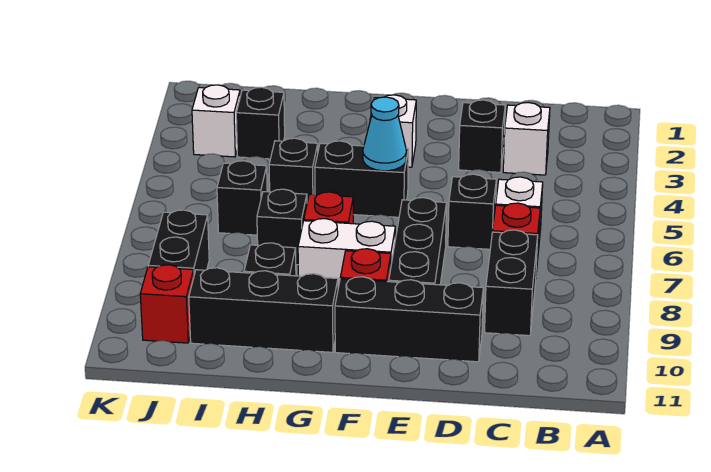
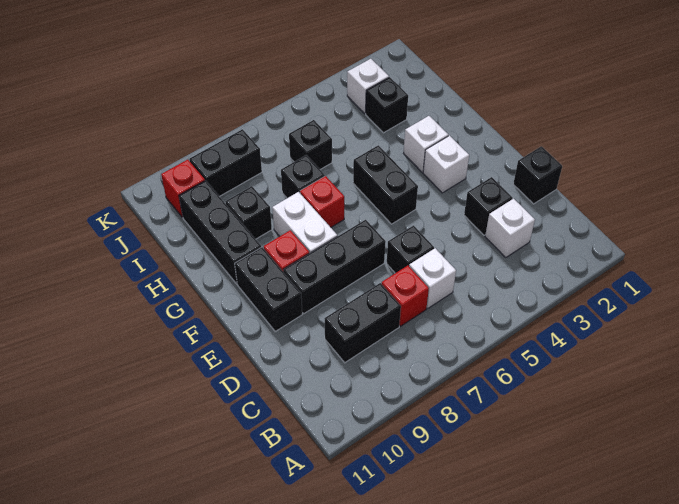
black 1x3 brick [335,277,483,362] -> black 1x2 brick [235,247,302,331]
cyan 1x1 cone [363,97,406,171] -> none
none -> white 1x1 brick [404,116,448,172]
black 1x1 brick [269,138,318,202] -> black 1x1 brick moved to [513,146,562,204]

